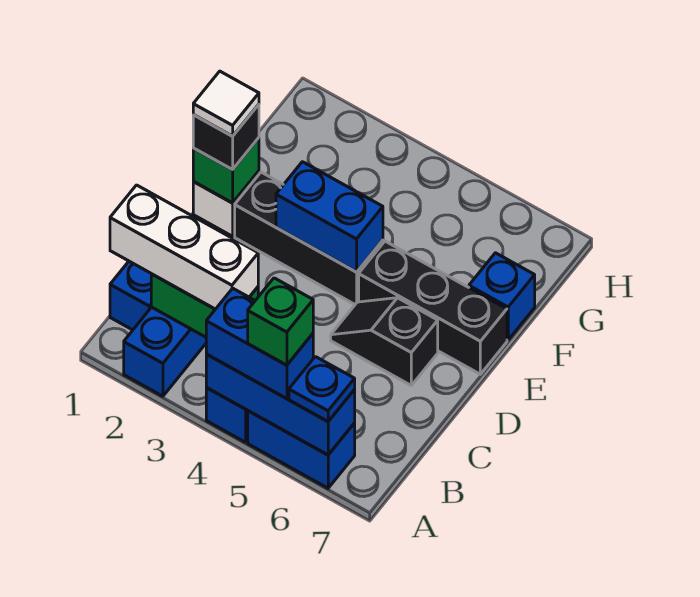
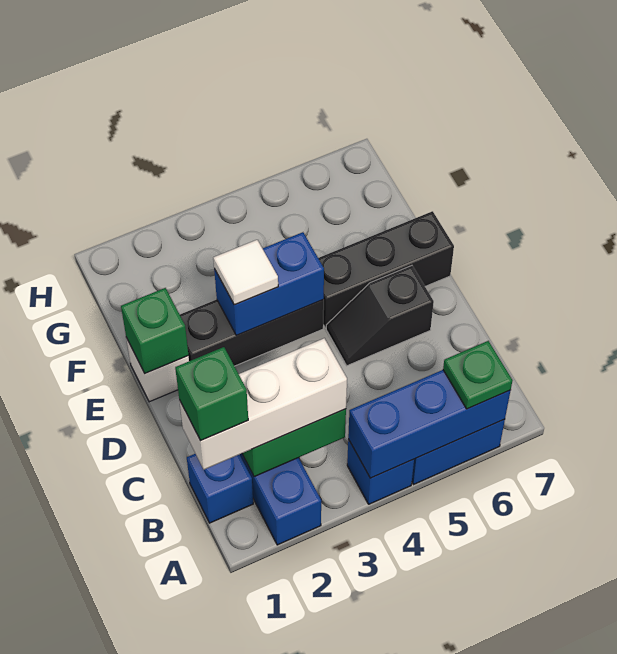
blue 1x2 brick [206,288,313,399] -> none
green 1x1 brick [248,278,313,365] -> green 1x1 brick moved to [175,347,248,441]
blue 1x1 plate [289,357,355,421] -> green 1x1 plate [443,341,513,409]
black 1x1 brick [193,104,259,170] -> none
white 1x1 tile [193,71,259,136] -> white 1x1 tile moved to [213,240,278,305]
blue 1x1 brick [469,253,535,340] -> none

